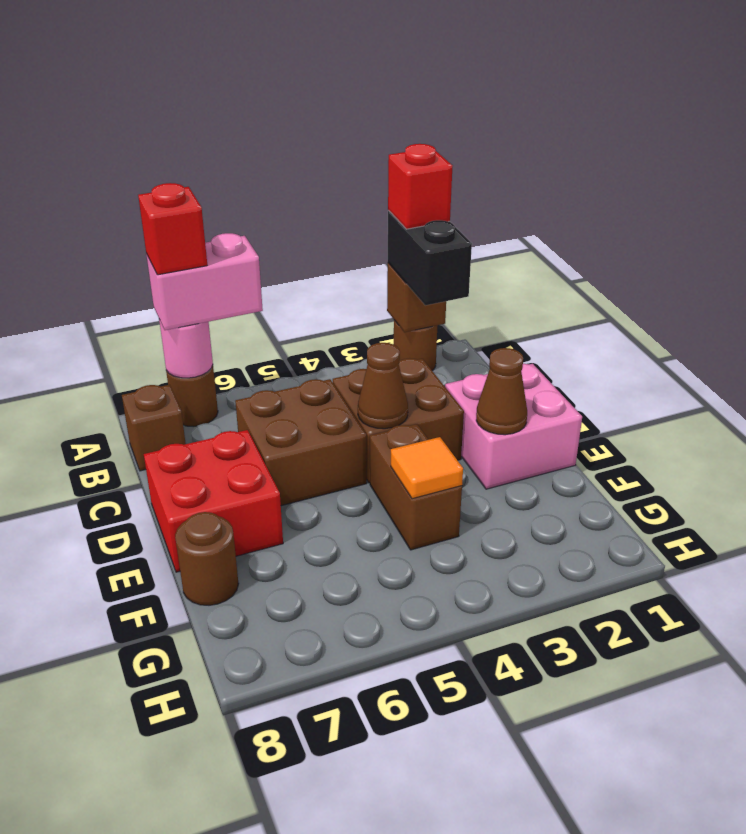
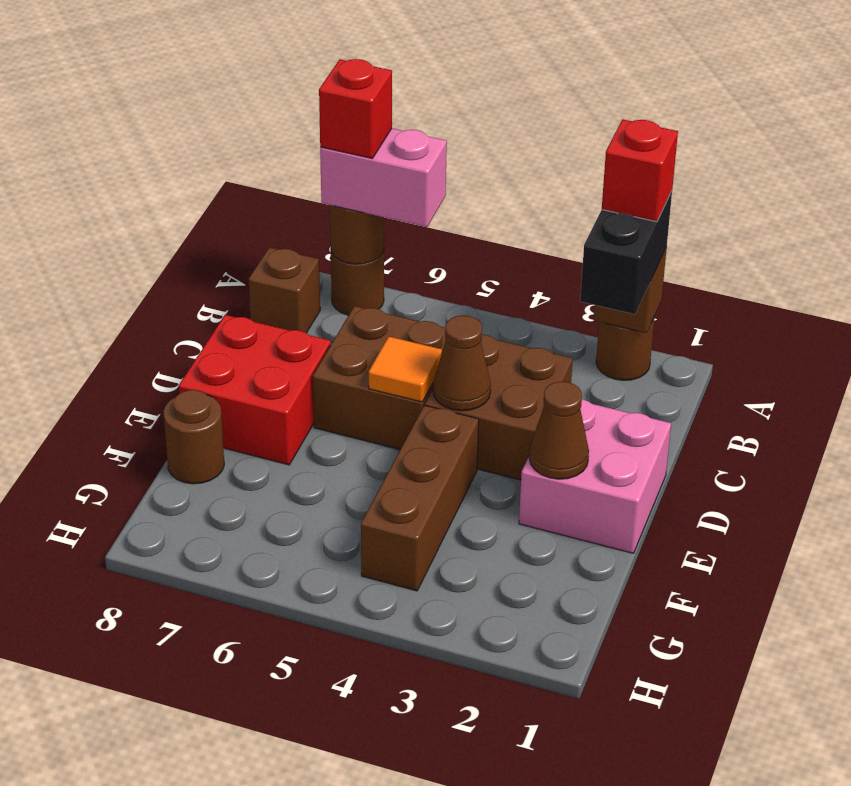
pink 1x1 round brick [159,320,213,378] -> brown 1x1 round brick [330,205,384,264]
brown 1x2 brick [370,424,462,550] -> brown 1x3 brick [361,405,479,591]
orange 1x1 tile [391,437,463,499] -> orange 1x1 tile moved to [369,337,442,402]

